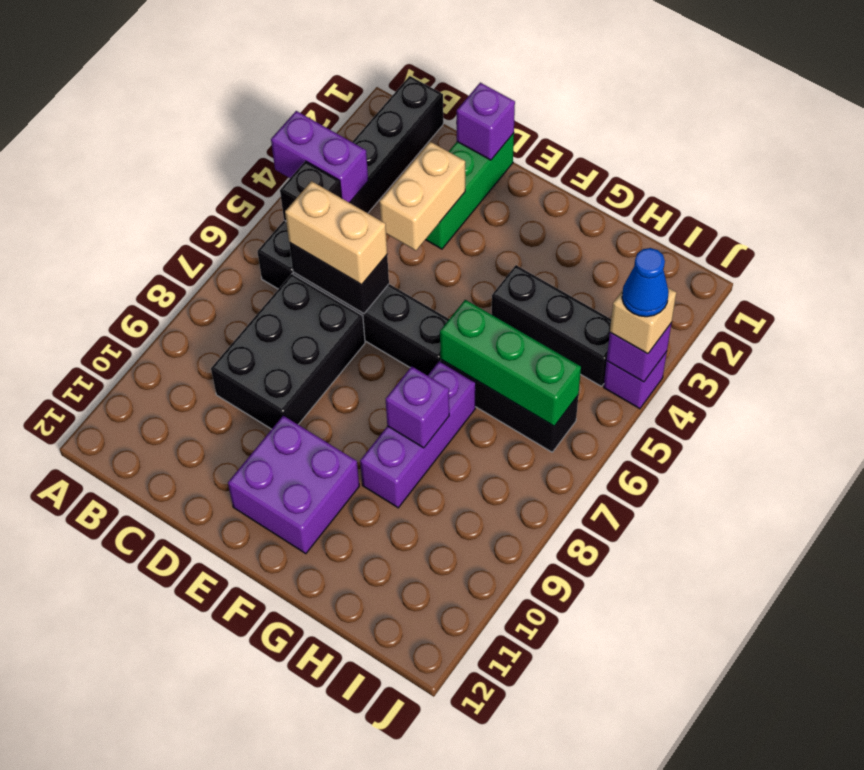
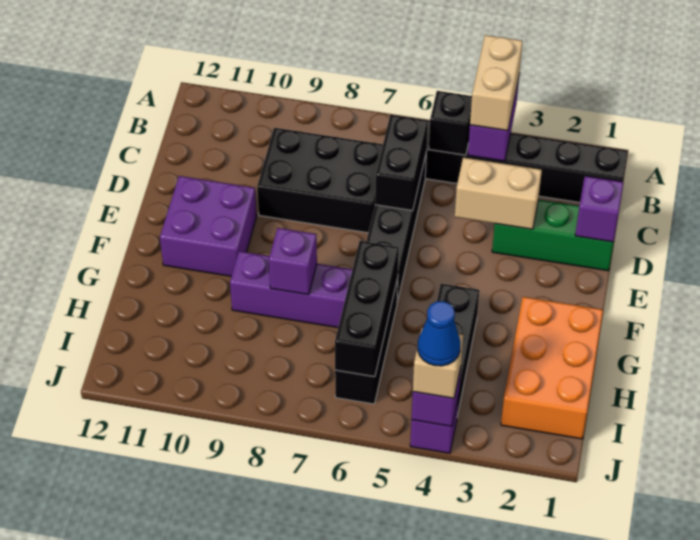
tan 1x2 brick [285,181,387,285] -> tan 1x2 brick moved to [470,35,523,131]
none -> orange 2x3 brick [501,297,603,439]
green 1x3 brick [440,300,581,426] -> black 1x3 brick [335,241,399,377]

